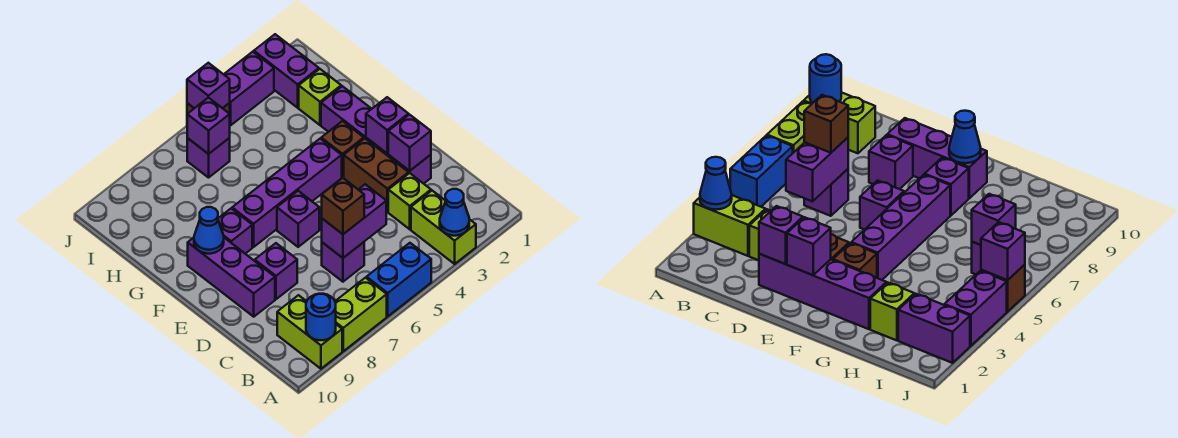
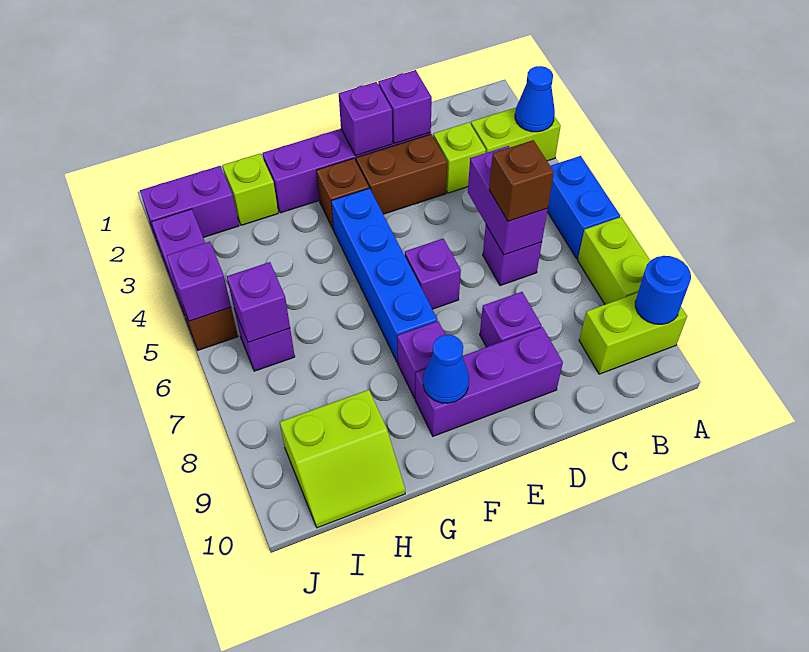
purple 1x4 brick [232,139,342,247] -> blue 1x4 brick [331,188,438,362]
none -> lime 2x2 slope [280,390,405,528]

